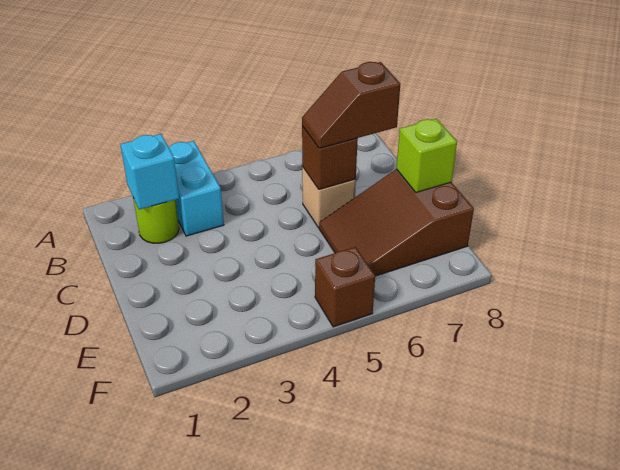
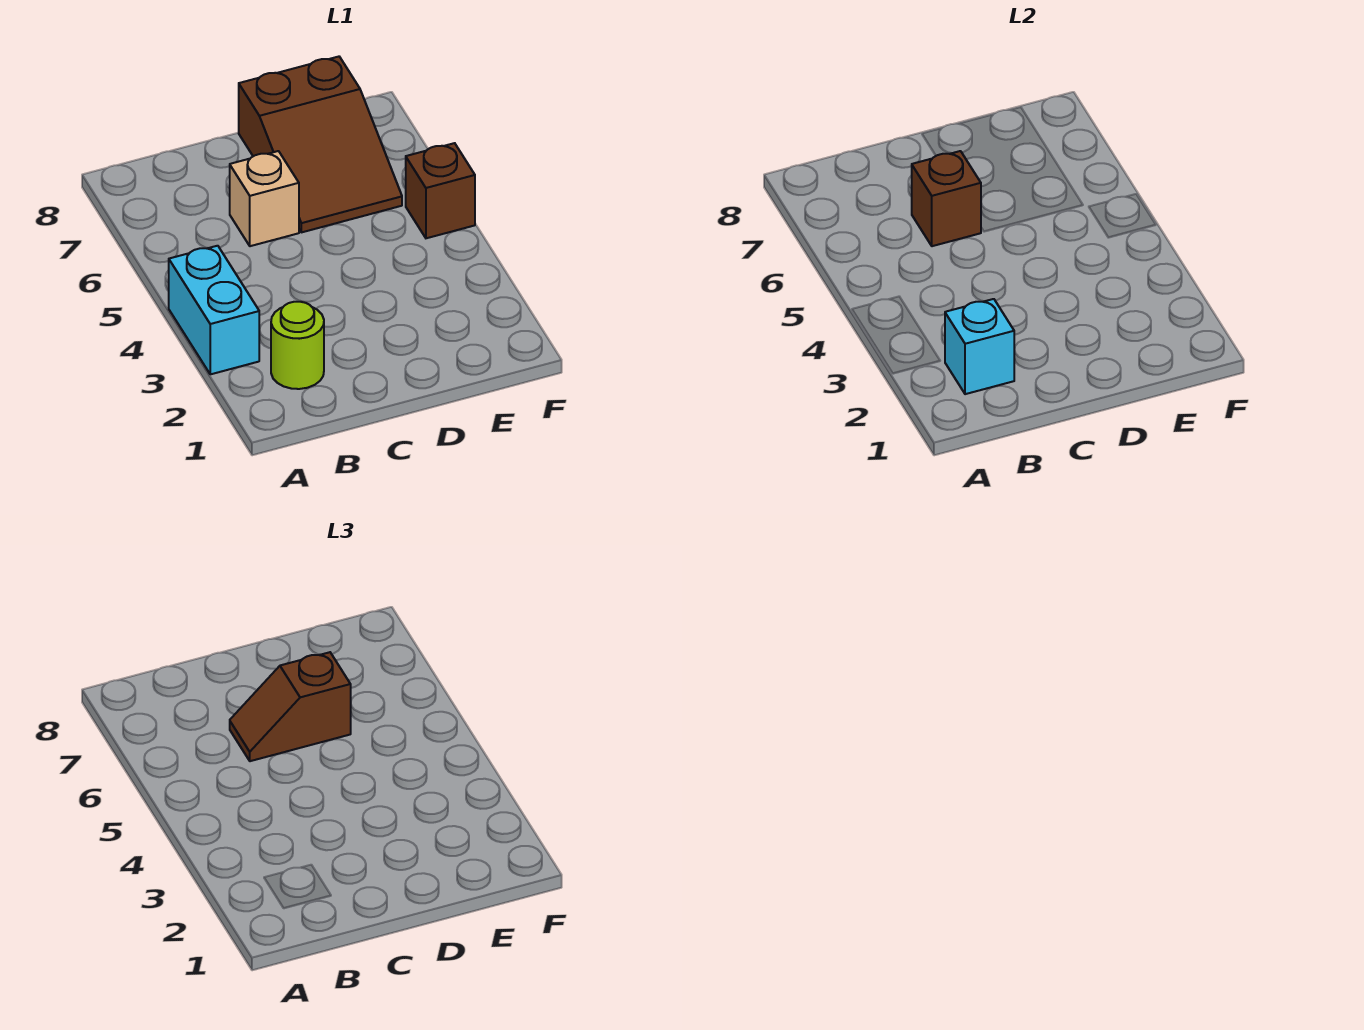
cyan 1x2 brick [169,141,224,236] -> cyan 1x2 brick turned to [169,246,259,374]
brown 1x2 slope [302,62,400,148] -> brown 1x2 slope turned to [230,652,351,761]
lime 1x1 brick [396,119,457,193] -> none

